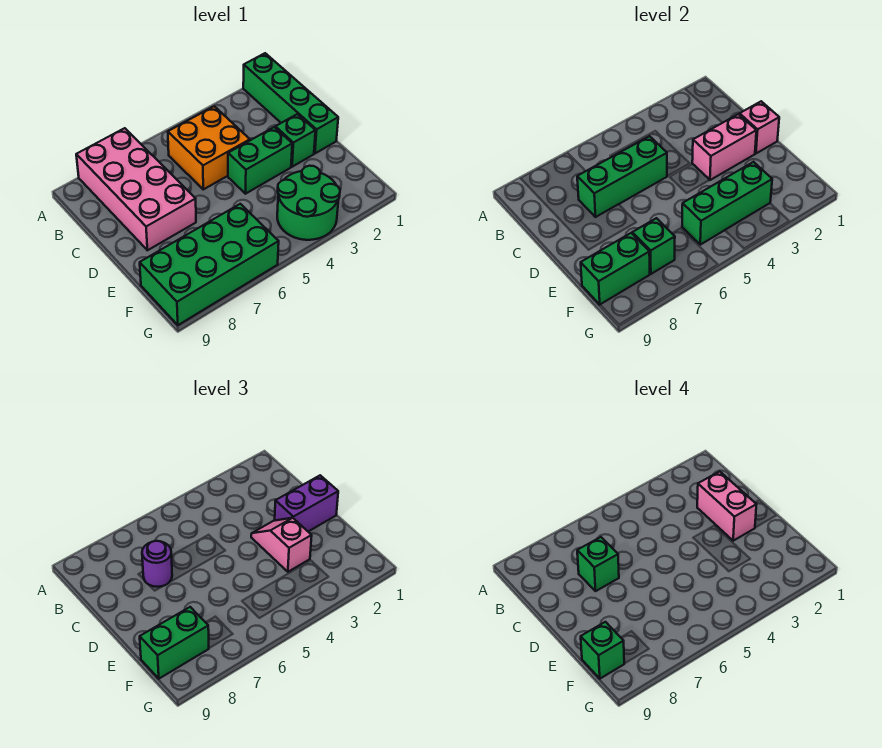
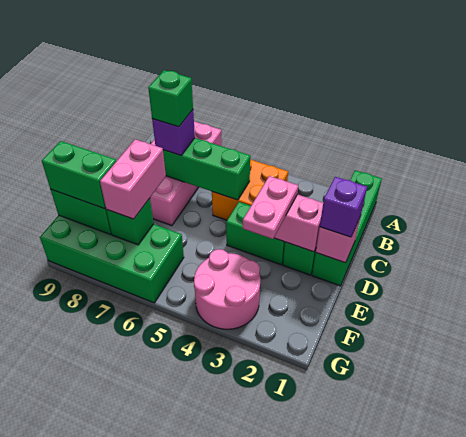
pink 1x2 brick [697,471,757,541] -> pink 1x2 brick moved to [100,139,166,219]
purple 1x1 round brick [142,541,172,587] -> purple 1x1 brick [152,110,195,155]
purple 1x2 brick [275,475,338,532] -> purple 1x1 brick [320,177,367,237]
pink 1x2 slope [251,518,312,572] -> pink 1x2 plate [243,176,298,239]
green 2x2 round brick [277,166,340,240] -> pink 2x2 round brick [194,249,260,329]
green 1x3 brick [682,162,772,245] -> none
green 1x1 brick [581,622,624,679] -> none

